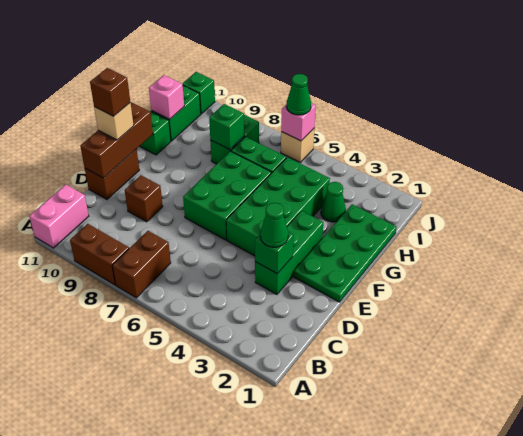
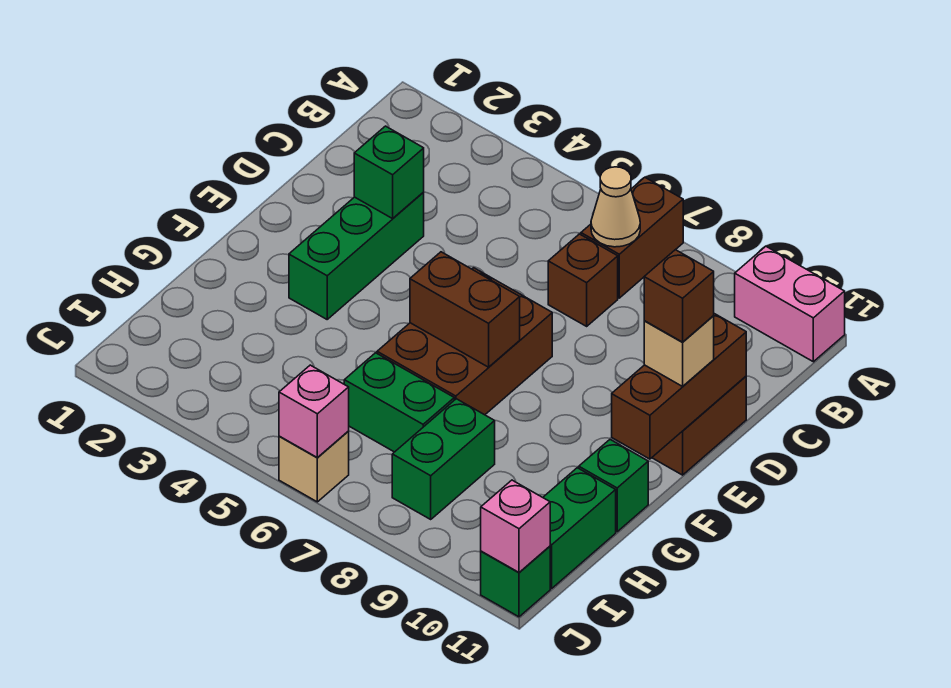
brown 1x2 brick [70,224,129,285] -> brown 1x2 brick moved to [410,252,520,367]
pink 1x2 brick [29,185,89,248] -> pink 1x2 brick turned to [735,246,845,362]
none -> tan 1x1 cone [591,167,640,247]
green 1x1 cone [260,203,288,247] -> none
brown 1x1 brick [125,175,163,222] -> brown 1x1 brick moved to [548,234,618,326]
green 2x4 plate [294,204,396,302] -> none
green 2x4 brick [226,157,330,256] -> none
green 2x3 brick [183,151,271,240] -> brown 2x3 brick [377,268,552,415]
green 1x1 cone [321,182,346,222] -> none
green 1x1 brick [209,104,244,150] -> none
pink 1x1 brick [149,75,184,119] -> pink 1x1 brick moved to [481,480,550,573]
green 1x1 cone [286,74,311,115] -> none

